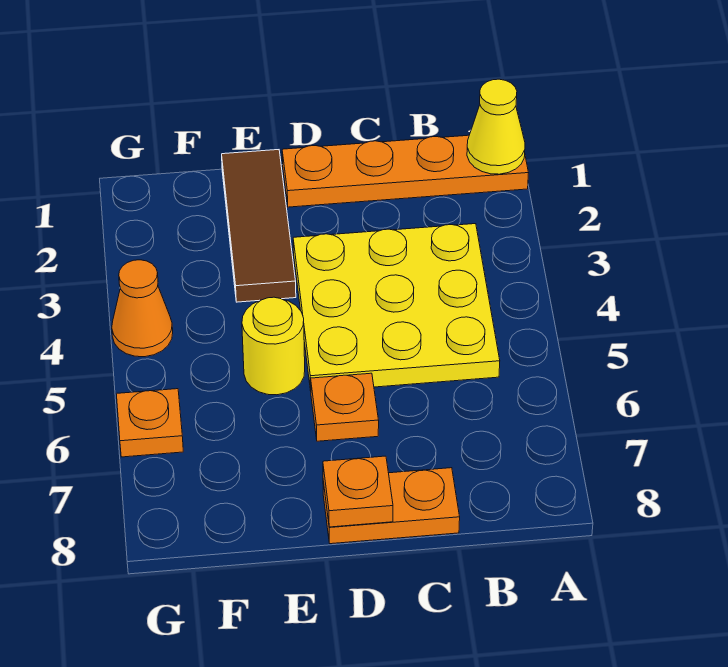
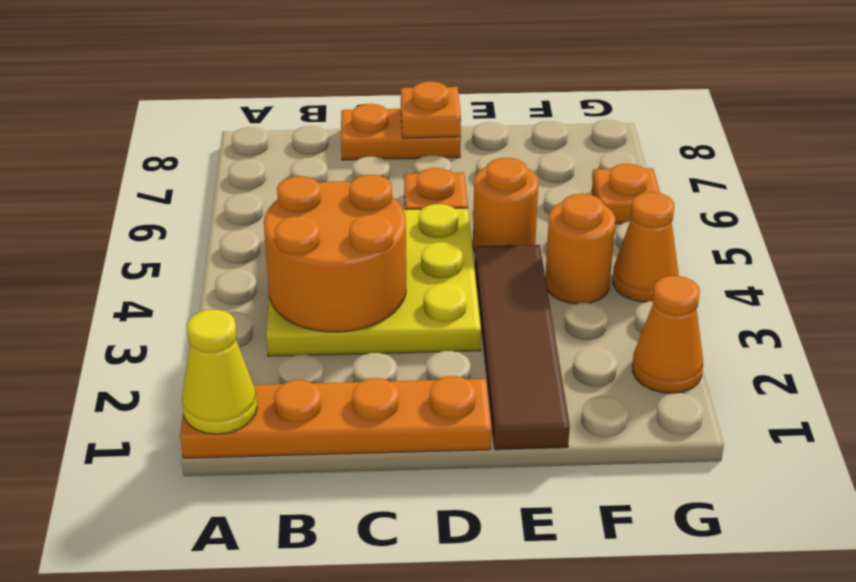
none -> orange 2x2 round brick [264,175,406,332]
brown 1x3 tile [222,150,296,302] -> brown 1x4 tile [475,245,570,450]
yellow 1x1 round brick [242,297,305,395] -> orange 1x1 round brick [473,158,539,251]
none -> orange 1x1 round brick [545,194,615,304]
none -> orange 1x1 cone [632,276,703,393]

